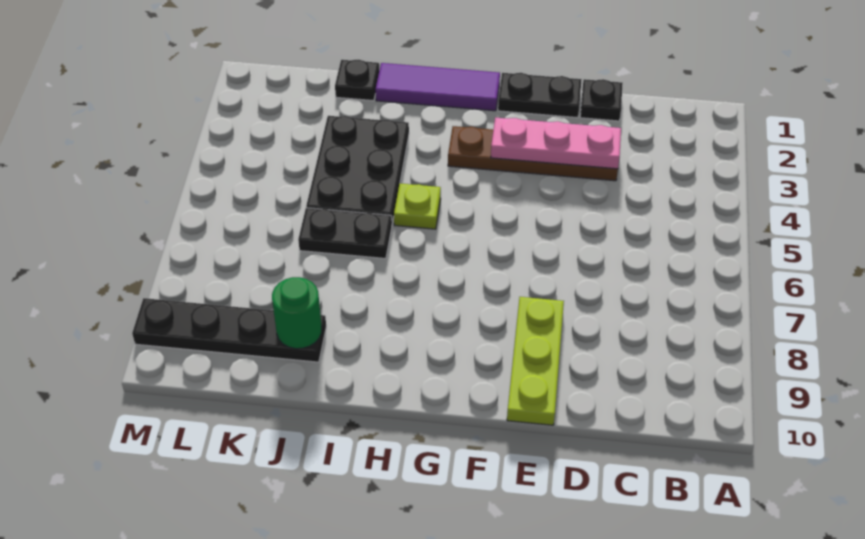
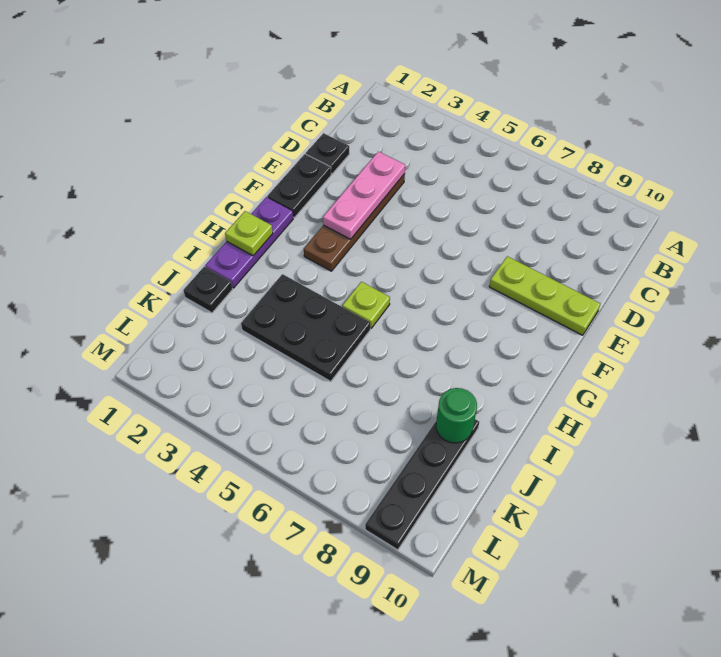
purple 1x3 tile [376,63,500,111] -> purple 1x3 plate [205,197,293,288]
none -> lime 1x1 plate [225,211,273,256]
black 1x2 plate [298,208,392,259] -> none

